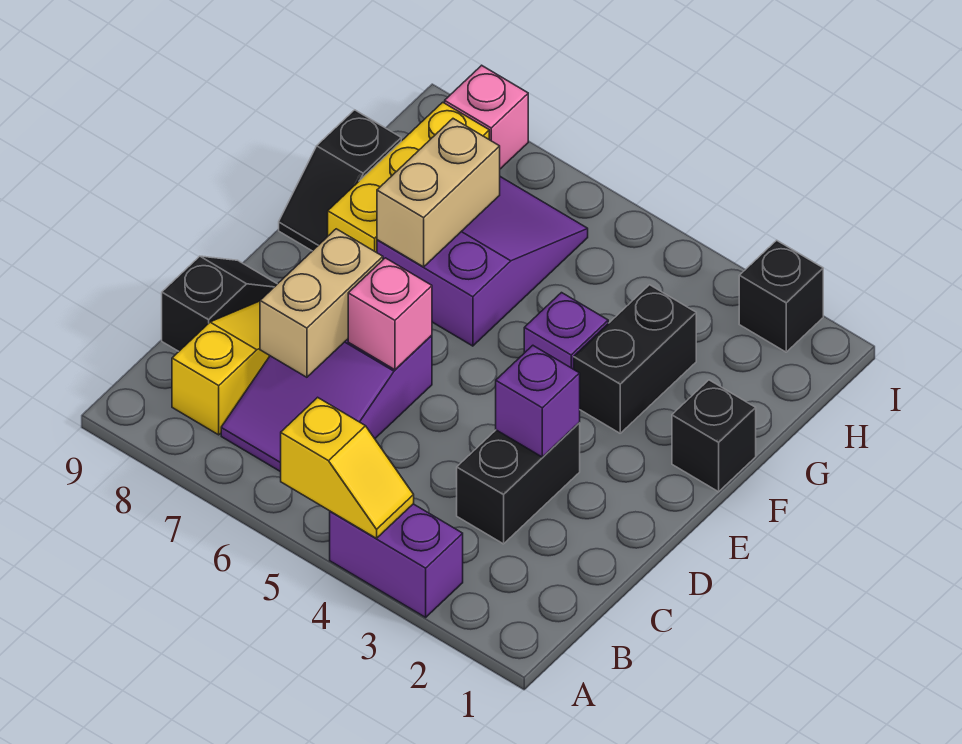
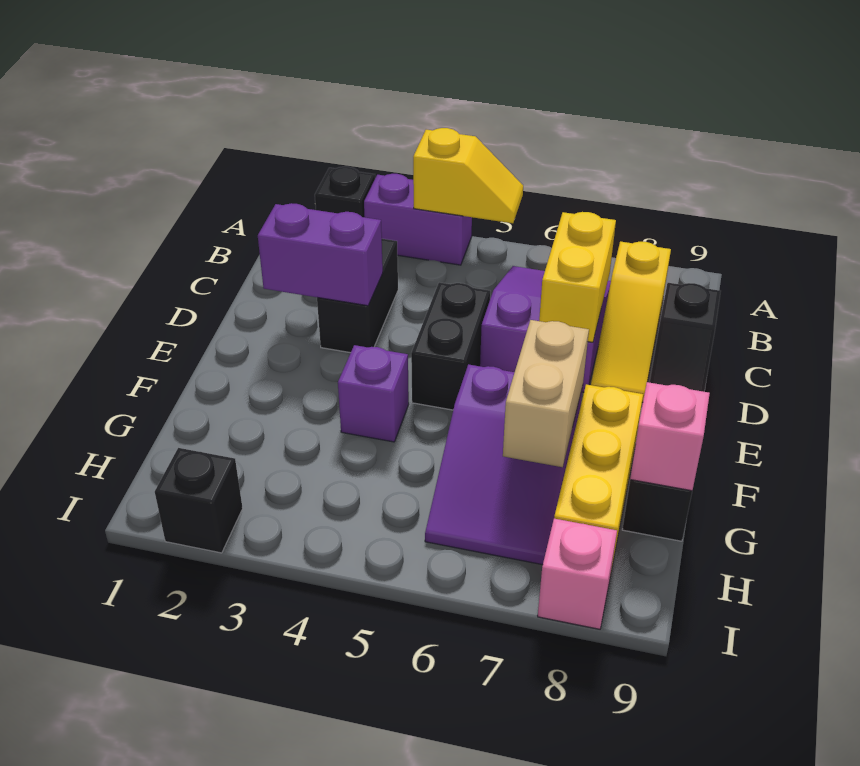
yellow 1x2 slope [281,397,414,538] -> yellow 1x2 slope turned to [413,128,523,223]
tan 1x2 brick [260,229,383,377] -> yellow 1x2 brick [539,212,616,342]
purple 1x1 brick [496,345,580,457] -> purple 1x2 brick [258,203,383,306]
pink 1x1 brick [348,258,432,370] -> pink 1x1 brick moved to [630,382,710,491]
black 1x1 brick [672,380,756,492] -> black 1x1 brick moved to [315,167,375,217]
black 1x2 brick [574,285,696,433] -> black 1x2 brick moved to [411,282,490,410]

